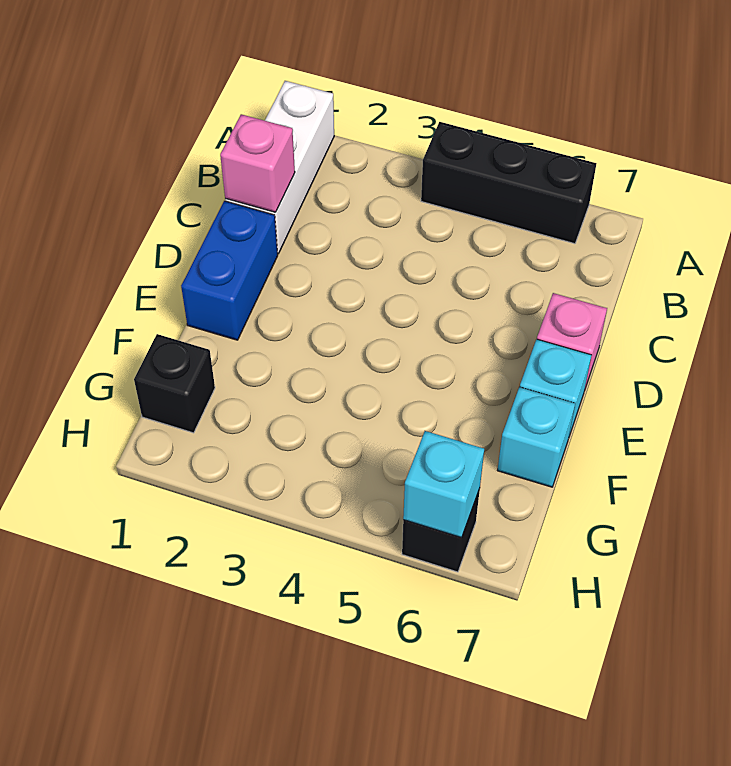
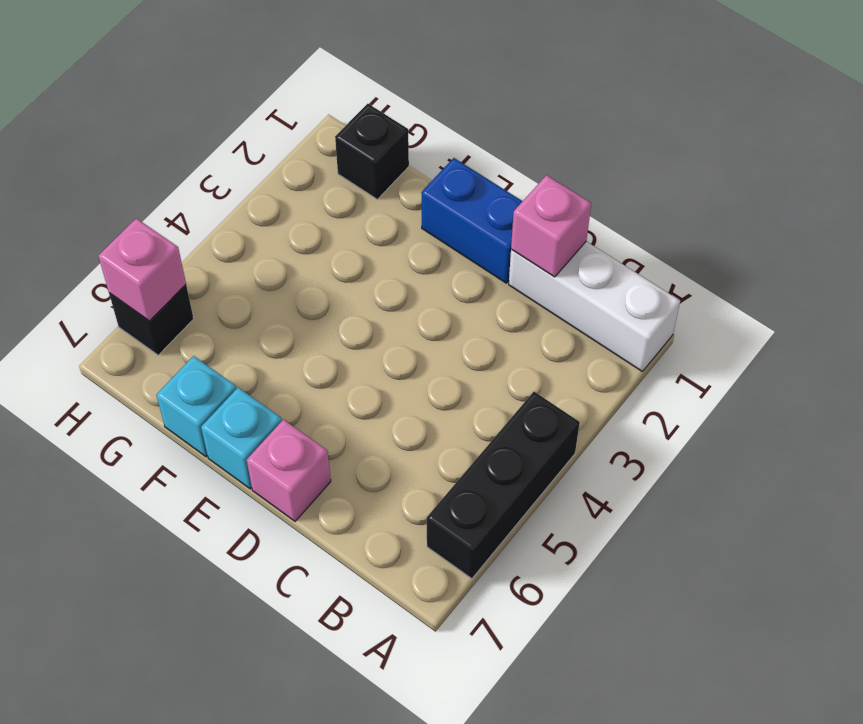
cyan 1x1 brick [403,431,484,538] -> pink 1x1 brick [98,218,186,321]

